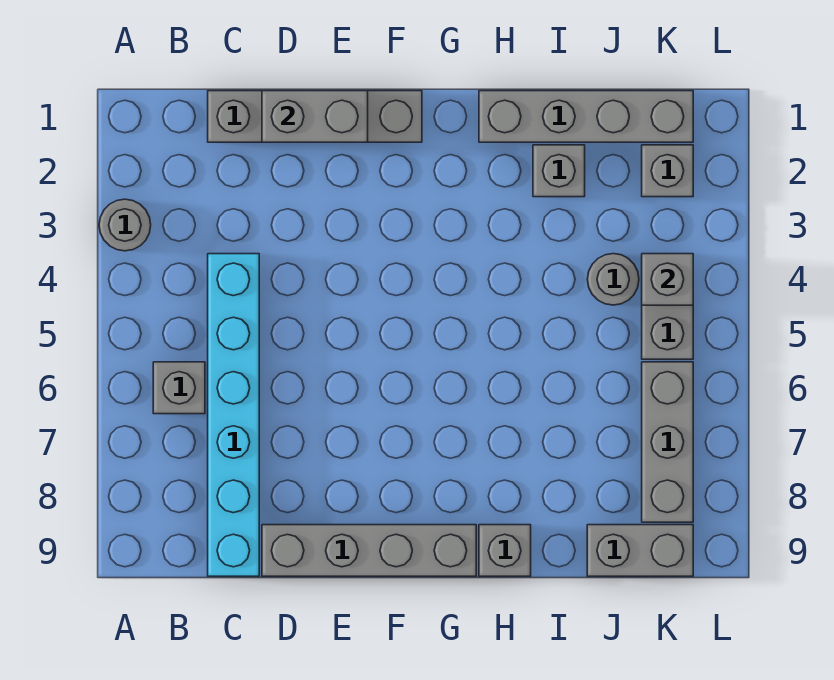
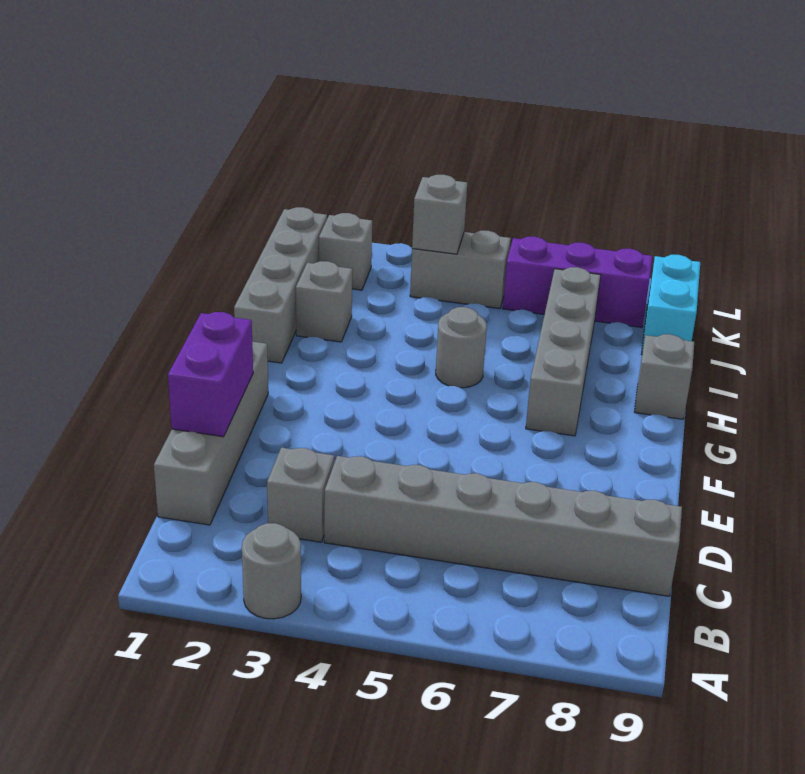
grey 1x1 brick [153,362,205,414] -> grey 1x1 brick moved to [267,448,334,542]
cyan 1x6 brick [208,254,259,576] -> grey 1x6 brick [324,456,682,596]
grey 1x2 brick [262,91,368,142] -> purple 1x2 brick [168,312,253,437]
grey 1x4 brick [262,525,476,576] -> grey 1x4 brick moved to [526,267,600,436]
grey 1x1 round brick [587,254,639,305] -> grey 1x1 round brick moved to [436,307,487,388]
grey 1x2 brick [587,525,693,576] -> cyan 1x2 brick [642,255,700,353]
grey 1x3 brick [642,362,693,522] -> purple 1x3 brick [503,237,652,327]

